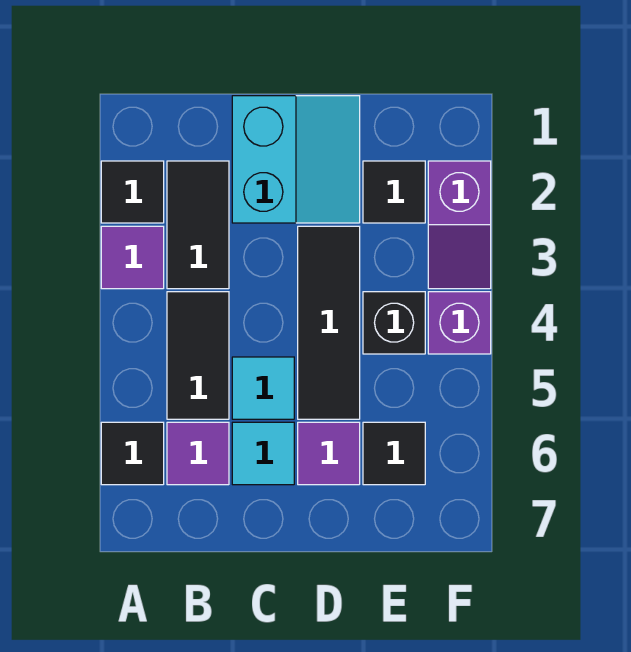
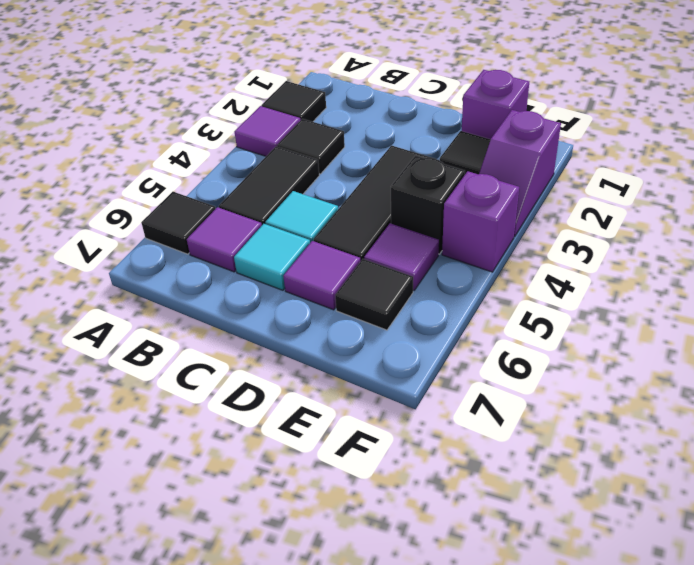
black 1x2 tile [167,161,229,289] -> black 1x1 tile [277,119,345,174]
cyan 2x2 slope [232,96,360,223] -> none
none -> purple 1x1 brick [462,70,529,139]
none -> purple 1x1 tile [364,223,439,291]

